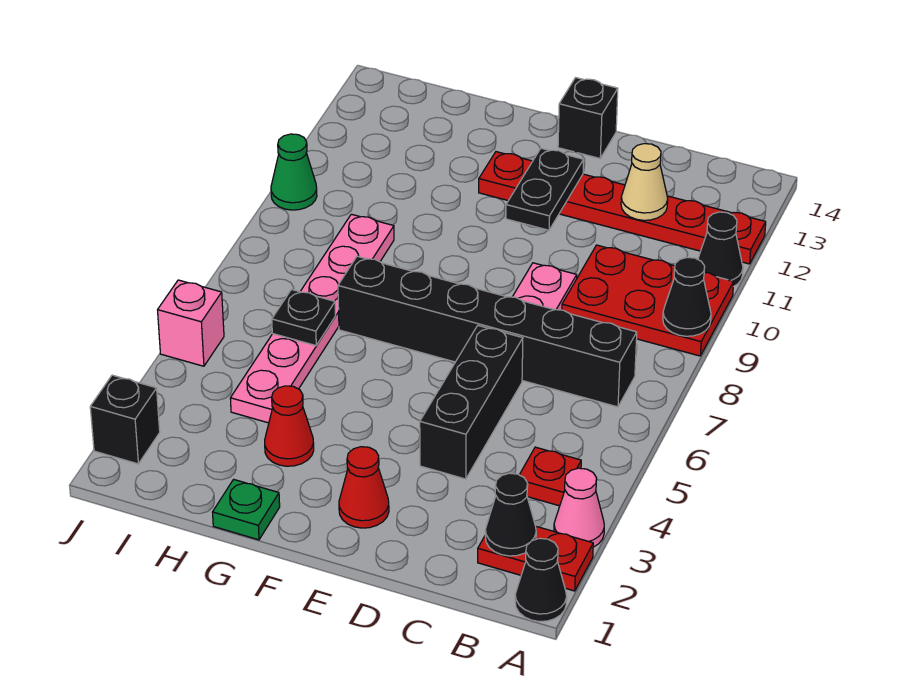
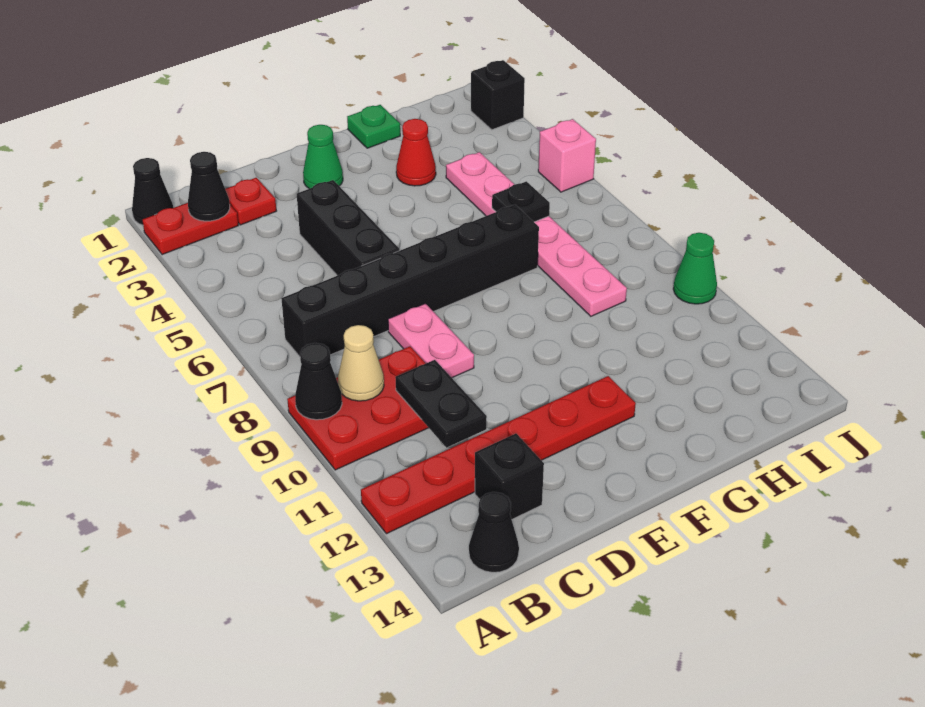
pink 1x1 cone [554,468,604,547] -> none
black 1x1 cone [698,212,743,287] -> black 1x1 cone moved to [469,492,519,572]
red 1x1 plate [520,447,581,506] -> red 1x1 plate moved to [225,178,276,225]
tan 1x1 cone [621,144,668,220] -> tan 1x1 cone moved to [338,325,384,401]
red 1x1 cone [339,447,389,528] -> green 1x1 cone [303,125,343,189]
black 1x2 plate [506,148,584,230] -> black 1x2 plate moved to [395,360,487,448]
black 1x1 brick [558,78,618,158] -> black 1x1 brick moved to [475,434,544,519]

